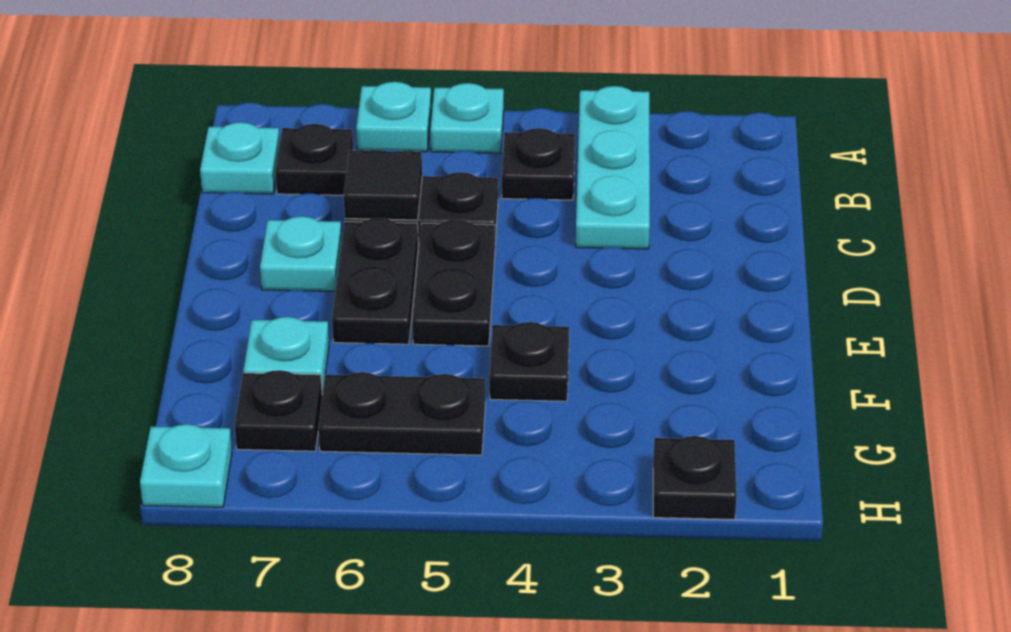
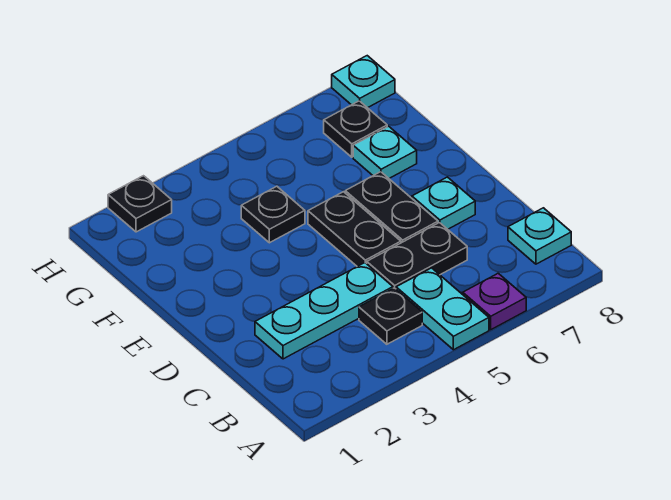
cyan 1x3 plate [576,86,650,249] -> cyan 1x3 plate turned to [255,263,393,359]
cyan 1x1 plate [430,83,504,153] -> cyan 1x2 plate [396,268,489,350]
cyan 1x1 plate [356,82,431,152] -> purple 1x1 plate [463,273,526,330]
black 1x1 plate [275,124,353,195] -> none
black 1x1 tile [344,150,422,220] -> none
black 1x2 plate [318,372,485,455] -> none

